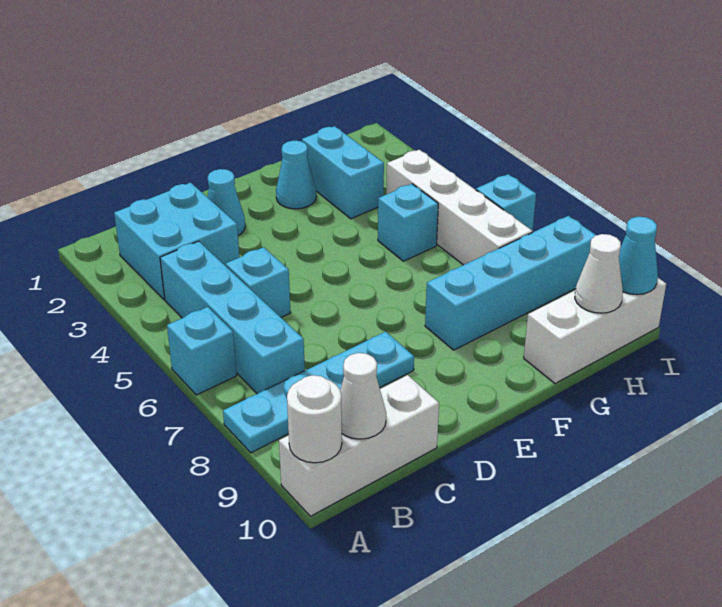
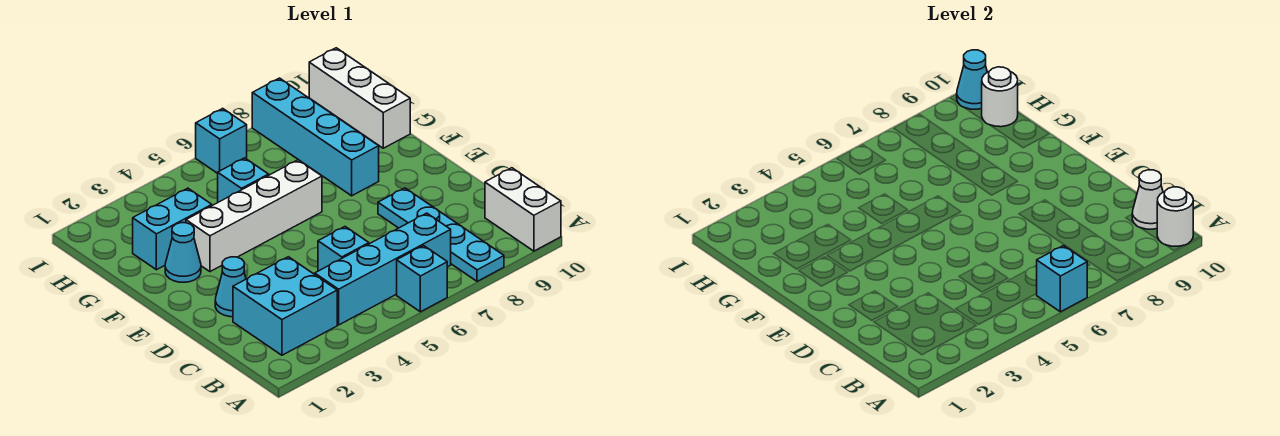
none -> cyan 1x1 brick [1036,246,1087,312]
white 1x3 brick [279,375,439,516] -> white 1x2 brick [485,168,561,251]
white 1x4 brick [386,150,533,265] -> white 1x4 brick moved to [186,160,322,272]
white 1x1 cone [575,234,623,313] -> white 1x1 round brick [982,67,1018,127]

